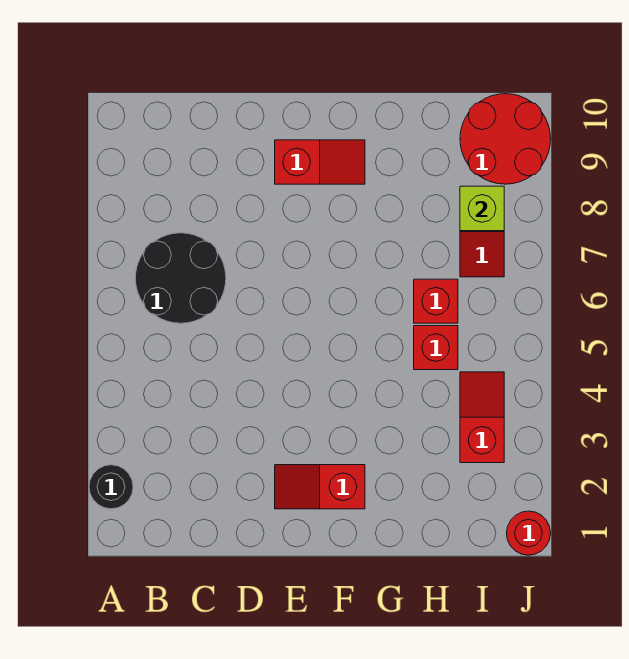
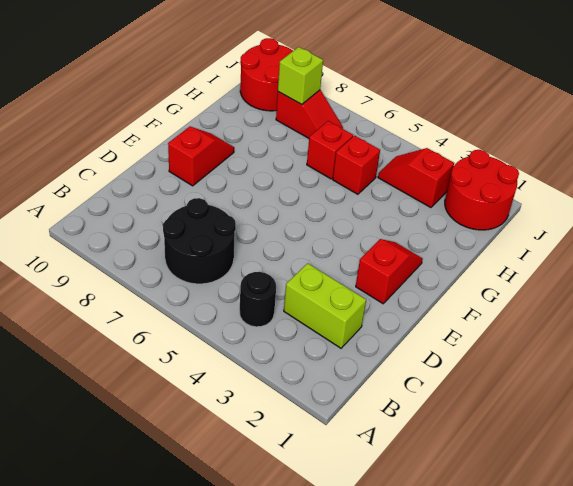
black 1x1 round brick [89,465,133,509] -> black 1x1 round brick moved to [239,272,276,327]
none -> lime 1x2 brick [284,263,366,348]
red 1x2 slope [275,465,365,509] -> red 1x2 slope turned to [356,239,423,304]
red 1x1 round brick [507,511,551,555] -> red 2x2 round brick [445,150,519,230]

